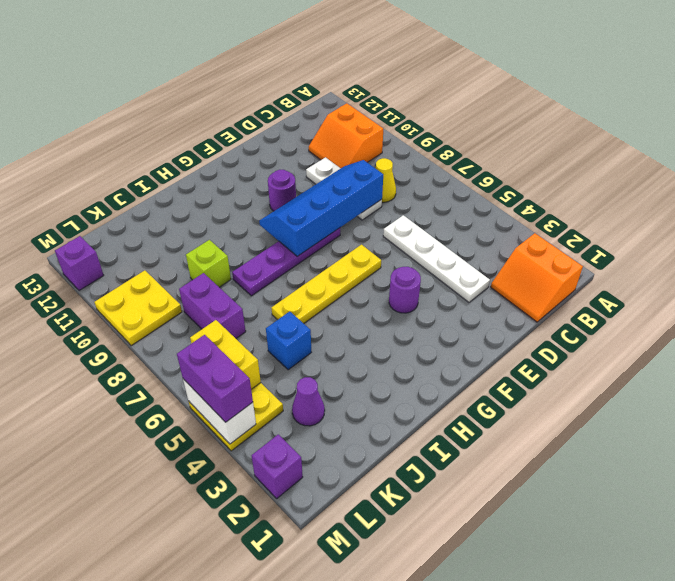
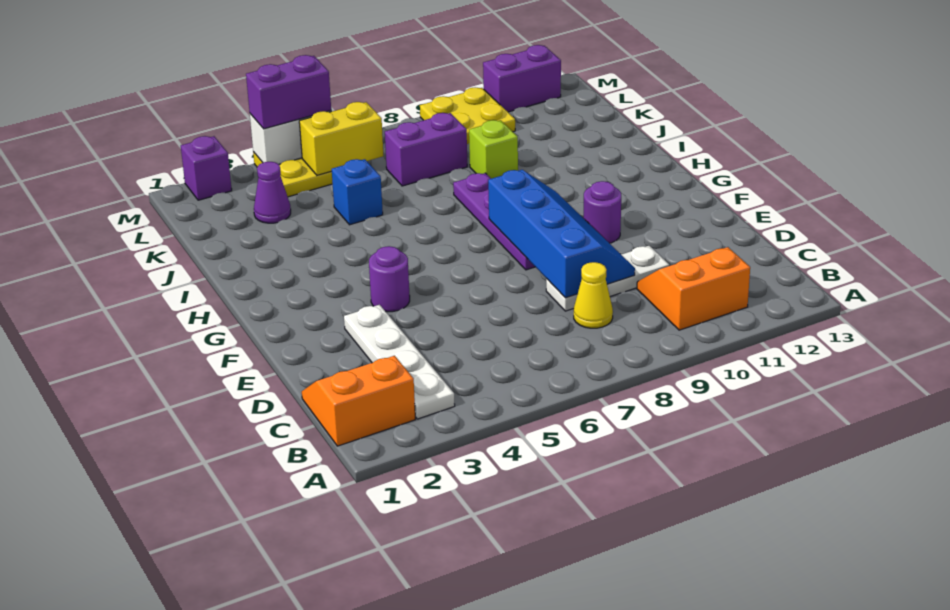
white 1x4 plate [383,215,490,302] -> white 1x4 plate turned to [344,305,455,419]
yellow 1x4 plate [271,245,381,323] -> none
purple 1x1 brick [55,236,104,291] -> purple 1x2 brick [483,45,561,112]

